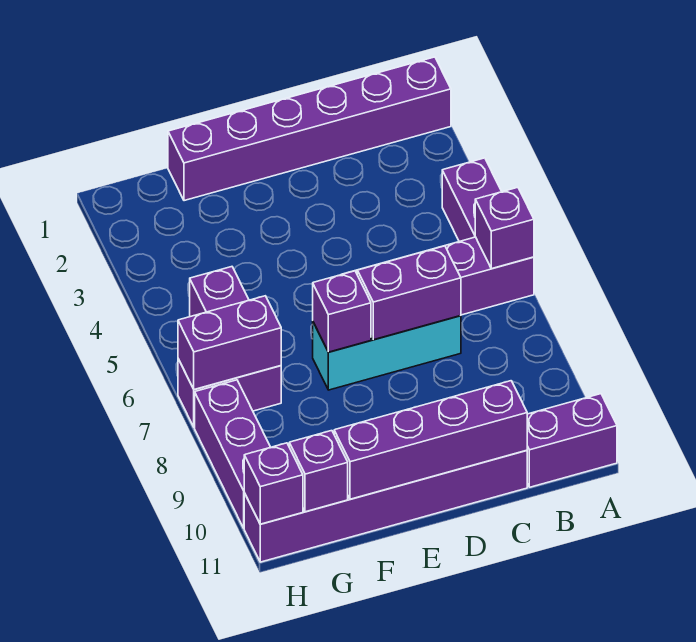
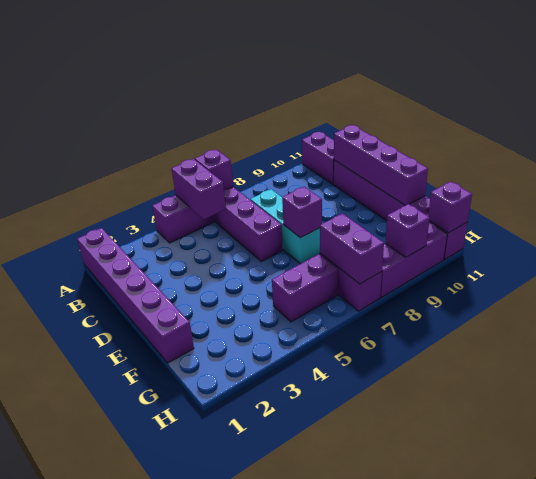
purple 1x2 brick [357,246,461,340] -> purple 1x2 brick moved to [171,159,226,219]
purple 1x1 brick [289,431,348,512] -> purple 1x1 brick moved to [385,204,430,257]

